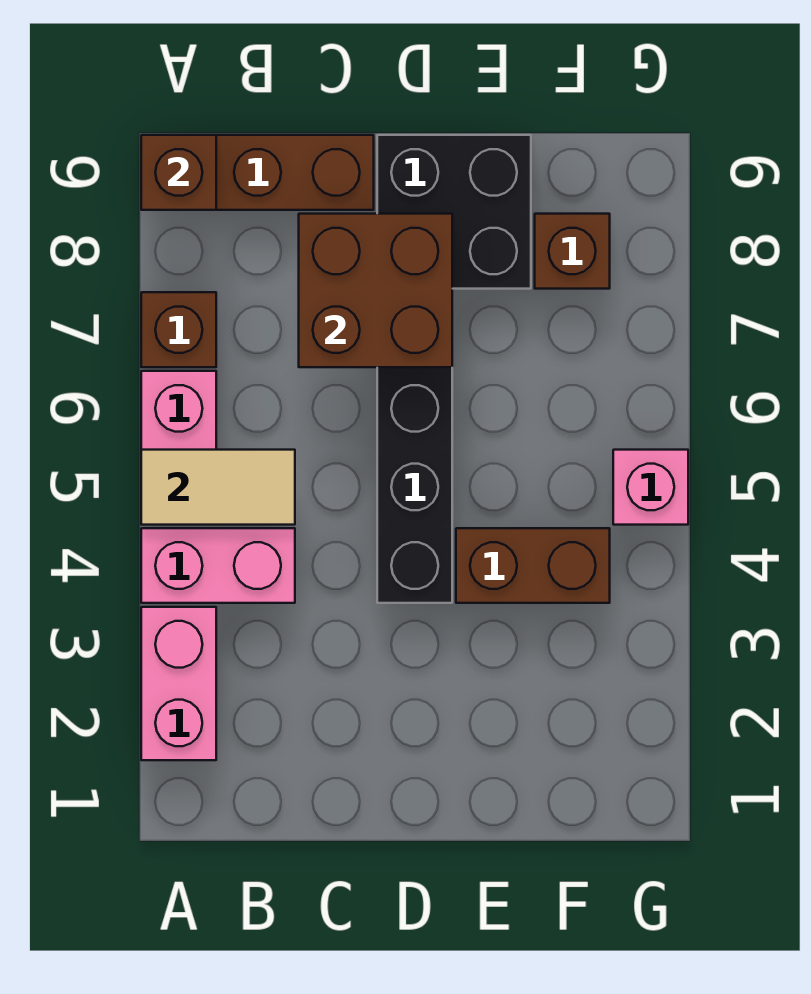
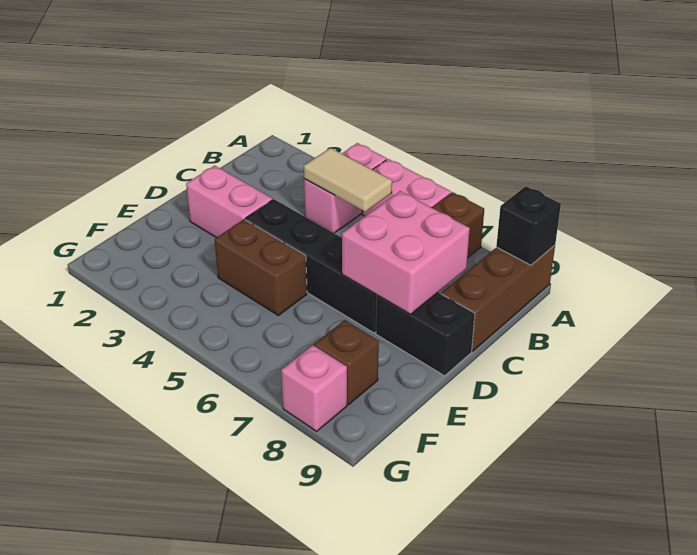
pink 1x2 brick [141,607,216,760] -> pink 1x2 brick moved to [186,166,273,238]
tan 1x2 tile [141,450,295,525] -> tan 1x2 tile turned to [304,148,392,212]
brown 1x1 brick [141,135,216,210] -> black 1x1 brick [496,186,561,265]
brown 2x2 brick [299,214,452,367] -> pink 2x2 brick [342,191,470,314]
black 2x2 brick [377,135,531,289] -> black 1x2 brick [376,293,475,376]
brown 1x2 brick [456,528,610,603] -> brown 1x2 brick turned to [215,219,307,315]
pink 1x1 brick [613,450,688,525] -> pink 1x1 brick moved to [281,345,347,431]

